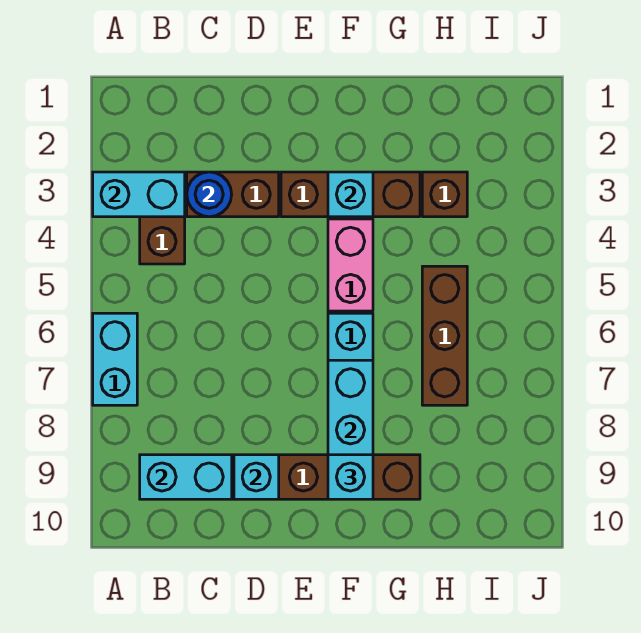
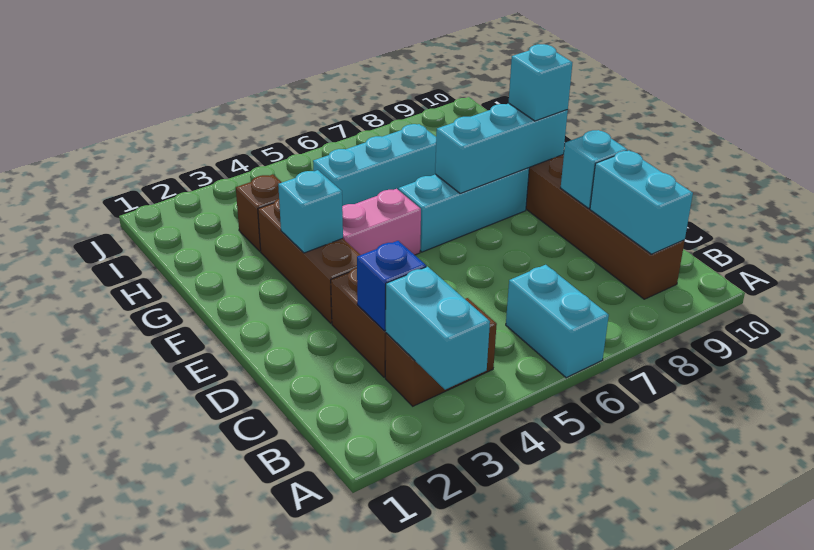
cyan 1x2 brick [93,313,137,405] -> cyan 1x2 brick turned to [506,265,609,378]
blue 1x1 round brick [187,172,232,217] -> blue 1x1 brick [357,241,426,331]
brown 1x3 brick [422,266,467,405] -> cyan 1x3 brick [313,124,436,206]

